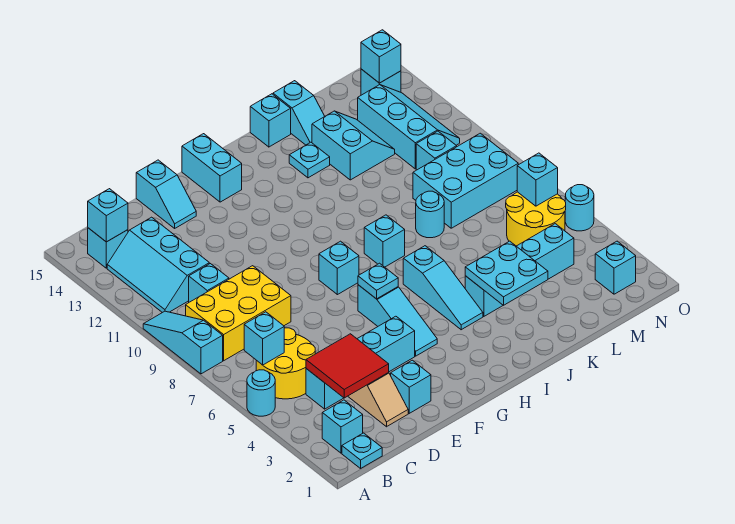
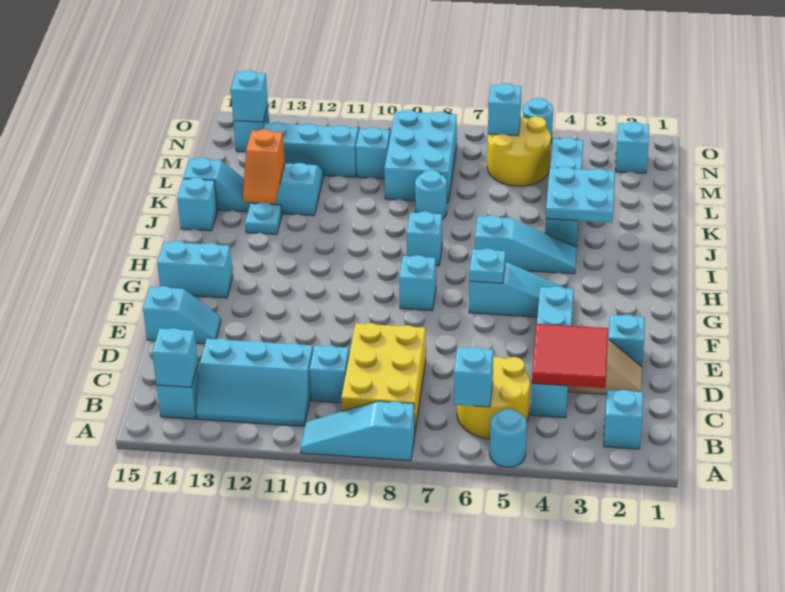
cyan 1x1 plate [342,433,382,468] -> none
none -> orange 1x2 slope [243,129,285,203]

